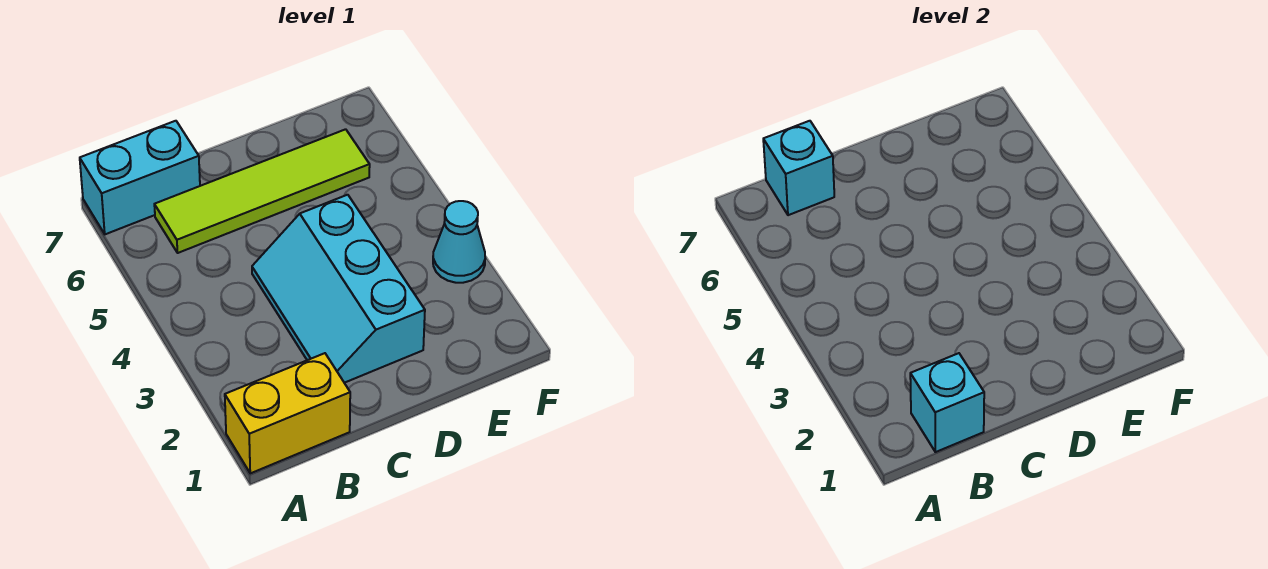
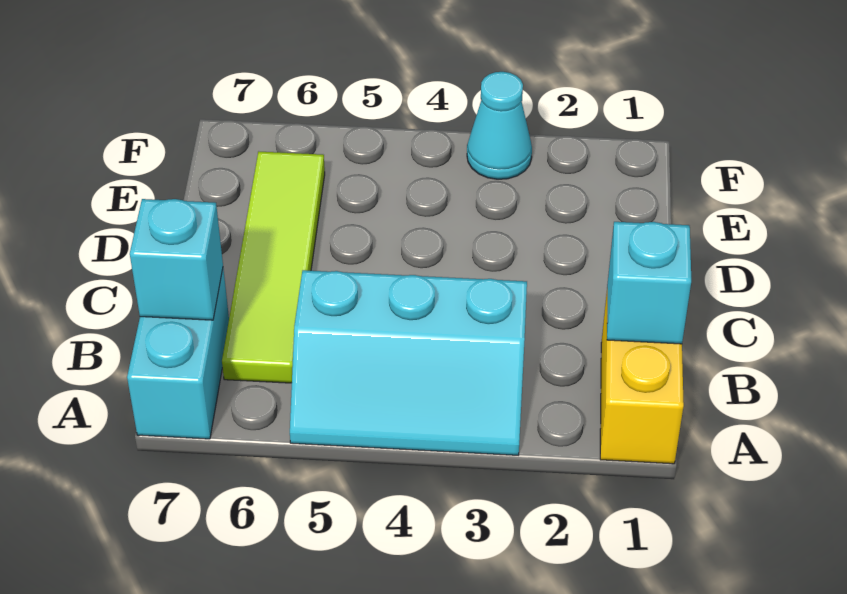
cyan 2x3 slope [252,195,425,383] -> cyan 2x3 slope moved to [290,270,527,455]

